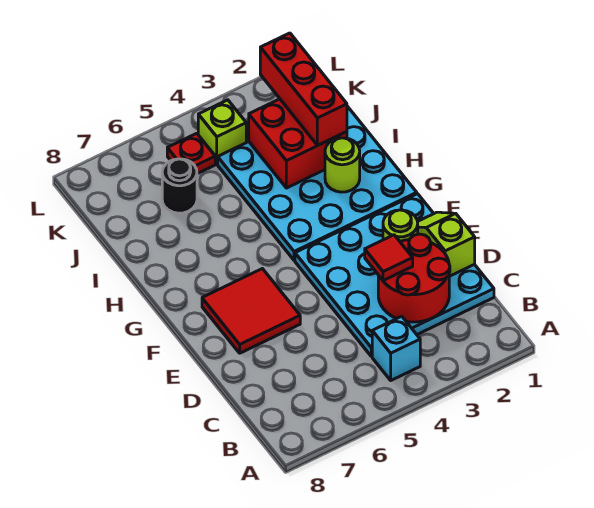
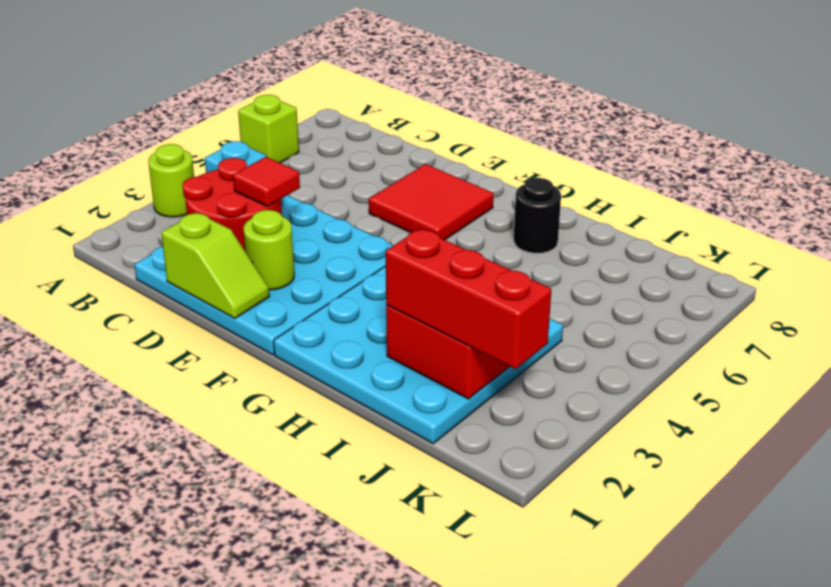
lime 1x1 round brick [325,138,360,192] -> lime 1x1 round brick moved to [148,144,194,217]
black 1x1 round brick [162,159,197,213] -> black 1x1 round brick moved to [514,178,561,253]
lime 1x1 brick [198,100,246,164] -> lime 1x1 brick moved to [238,95,299,163]
red 1x1 plate [167,133,215,174] -> none

